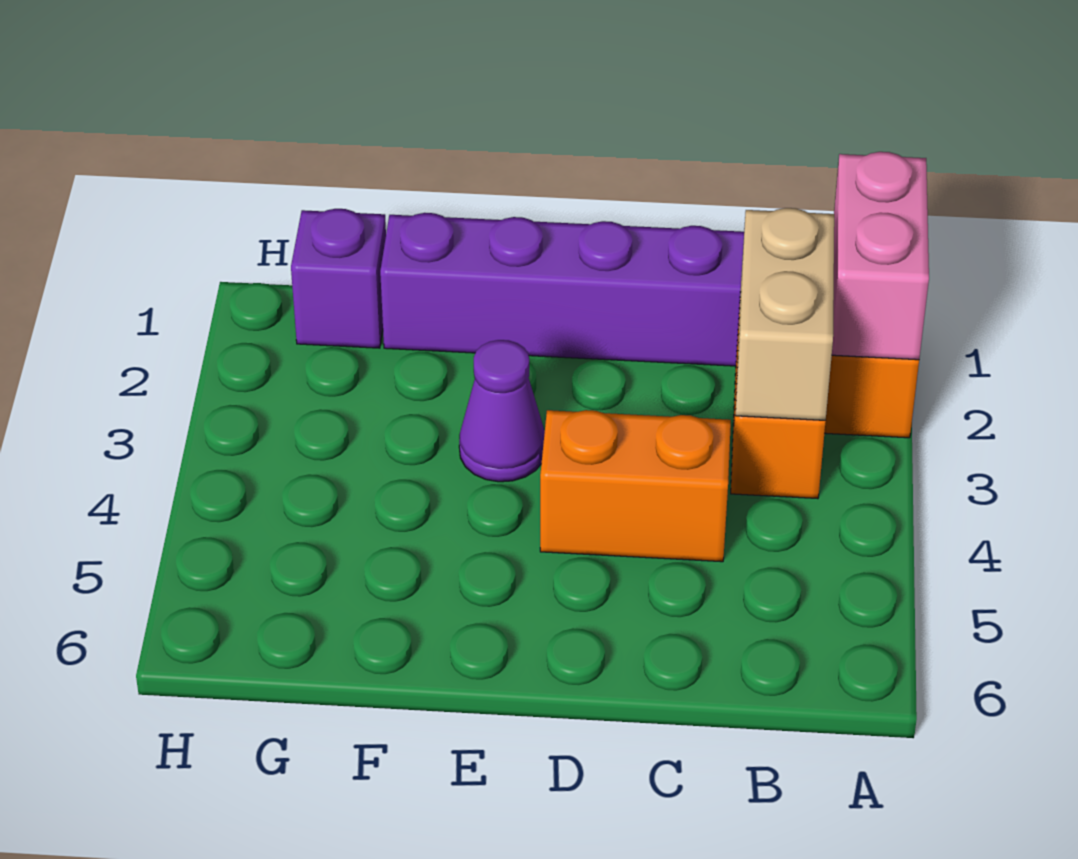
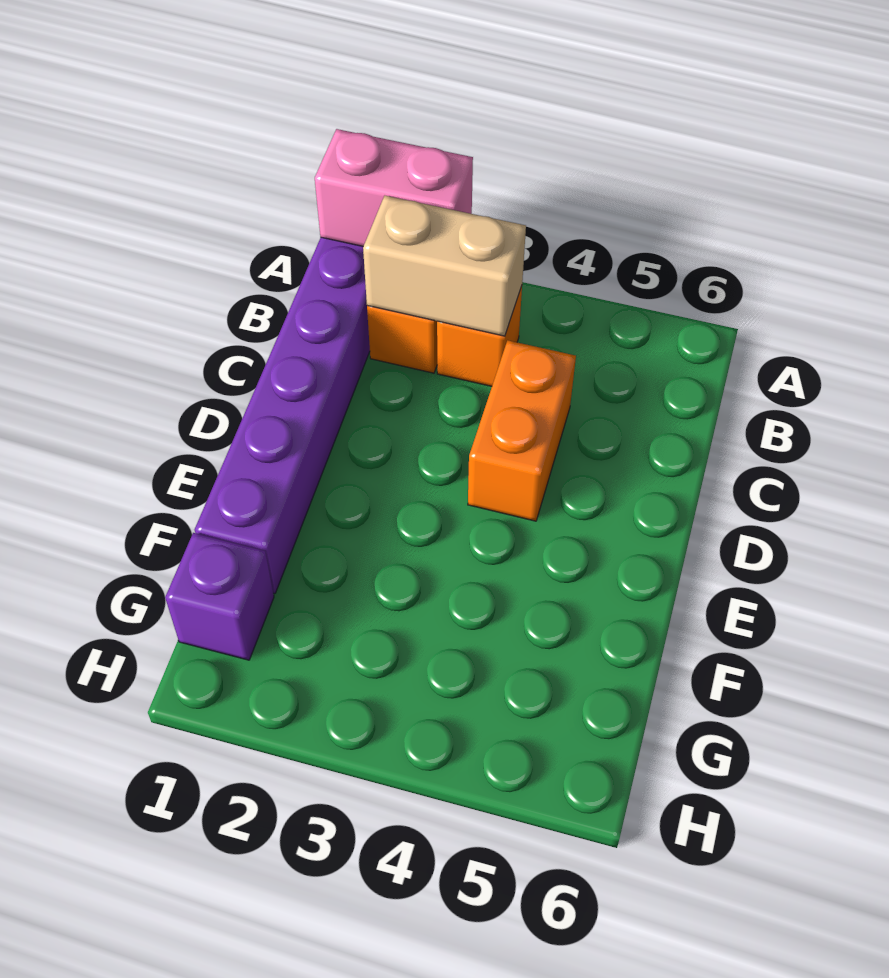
purple 1x1 cone [459,340,545,482] -> none

